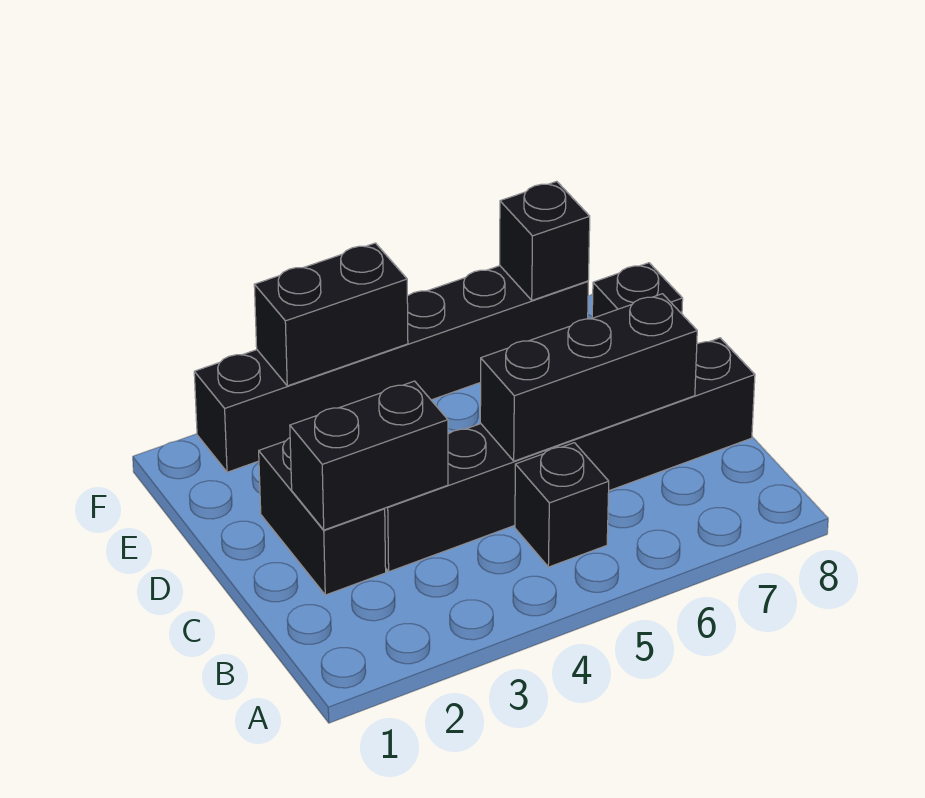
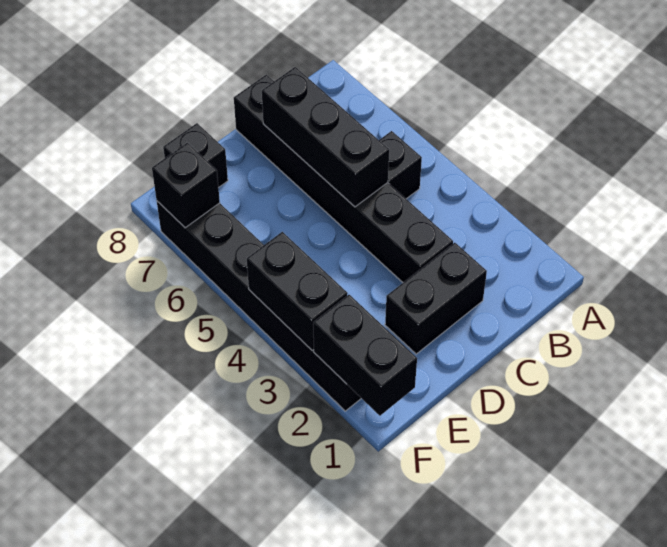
black 1x2 brick [290,381,448,530] -> black 1x2 brick moved to [313,295,417,416]

